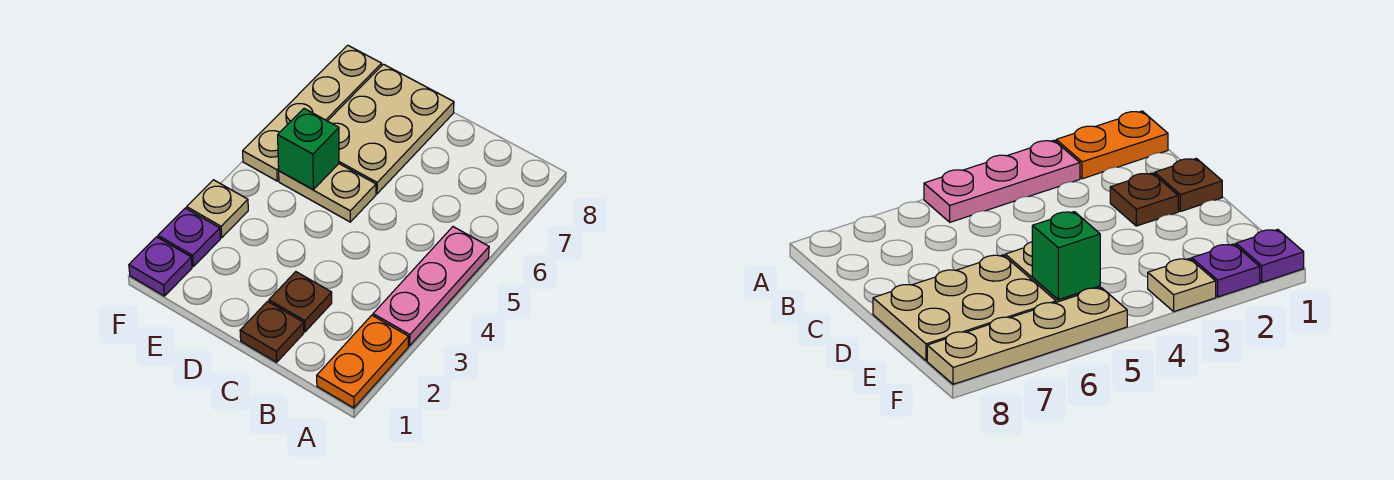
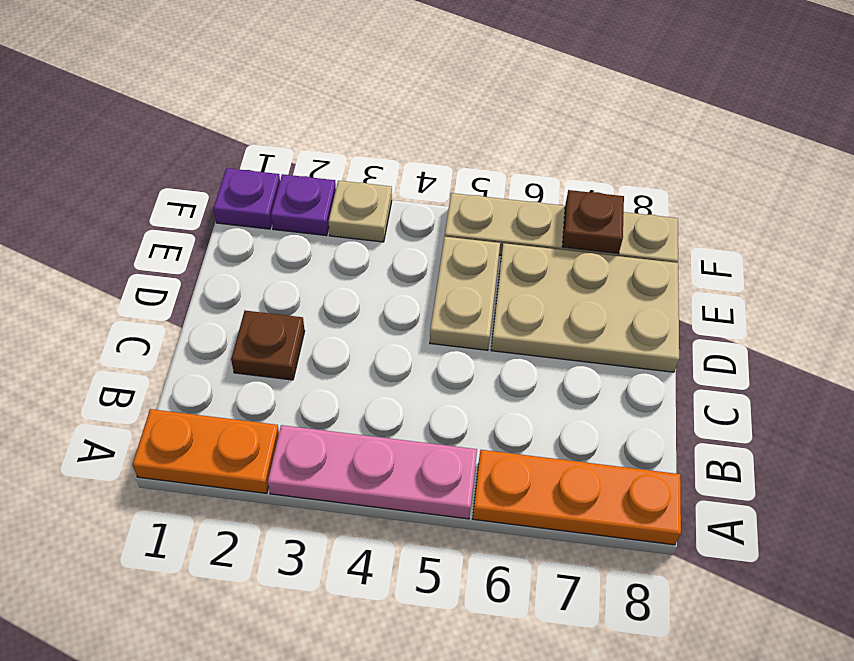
none -> orange 1x3 plate [473,450,681,545]
brown 1x1 plate [240,301,304,362] -> brown 1x1 plate moved to [562,190,624,254]
green 1x1 brick [278,109,339,190] -> none

